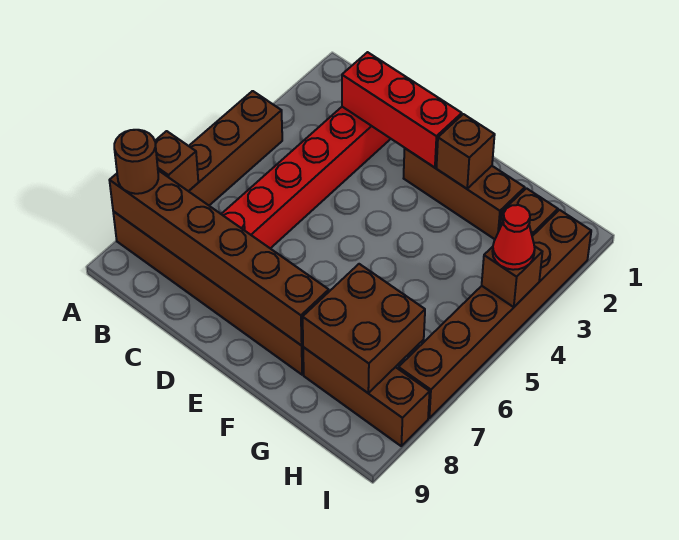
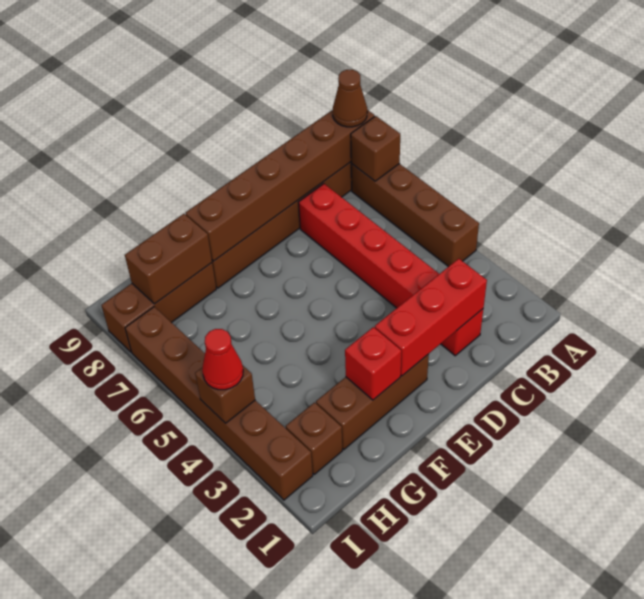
brown 1x1 round brick [114,130,158,194] -> brown 1x1 cone [333,70,367,127]
brown 1x1 brick [436,114,495,189] -> red 1x1 brick [345,327,401,400]
brown 2x2 brick [303,264,425,393] -> brown 1x2 brick [125,214,212,304]

